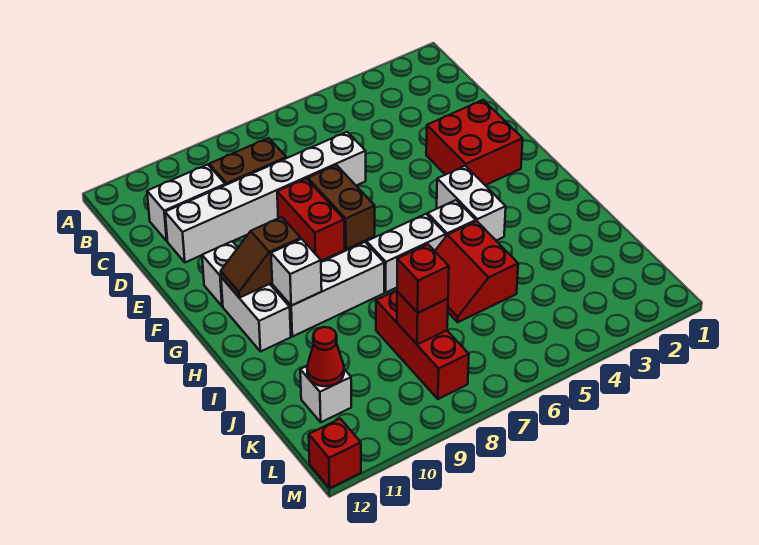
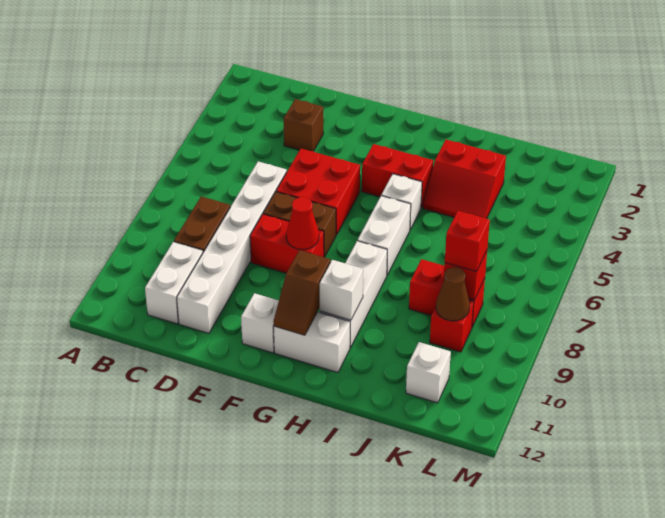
none -> brown 1x1 brick [283,99,323,151]
red 2x2 brick [426,100,523,185] -> red 2x2 brick moved to [276,149,360,235]
white 1x2 brick [437,166,506,240] -> red 1x2 brick [362,144,433,208]
red 2x2 slope [435,221,518,322] -> red 2x2 slope moved to [423,140,506,219]
red 1x3 brick [376,290,469,399] -> red 1x2 brick [409,259,485,327]
none -> brown 1x1 cone [436,267,470,321]
red 1x1 cone [307,327,344,386] -> red 1x1 cone moved to [286,197,319,249]
red 1x1 brick [309,419,361,488] -> red 1x1 brick moved to [430,300,474,352]

